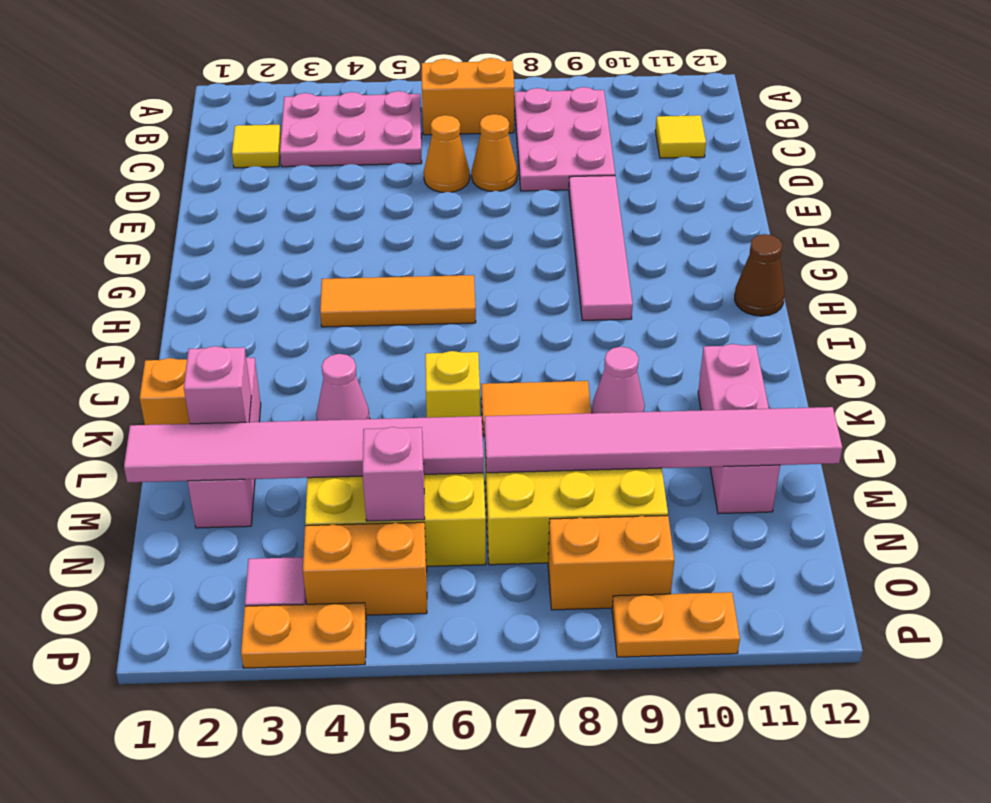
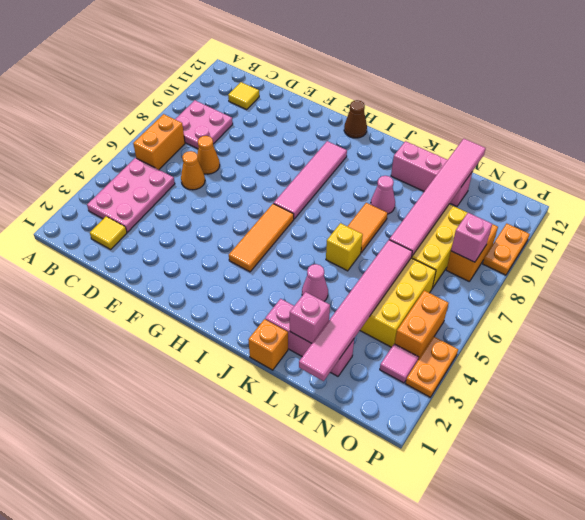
pink 2x3 plate [514,87,615,191] -> pink 2x2 plate [175,100,233,149]
pink 1x4 tile [569,176,633,320] -> pink 1x4 tile turned to [274,141,347,219]
pink 1x1 brick [363,427,425,521] -> pink 1x1 brick moved to [451,213,492,262]

